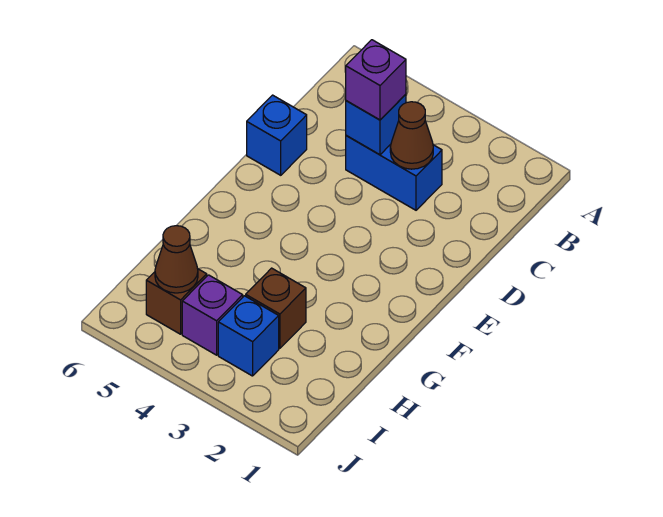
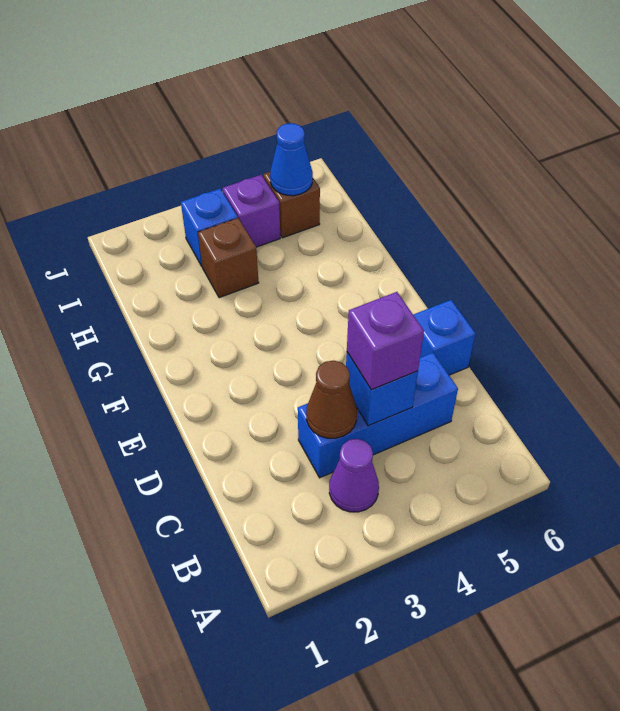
none -> purple 1x1 cone [329,439,379,512]
blue 1x2 brick [346,136,442,210] -> blue 1x3 brick [298,353,458,478]
brown 1x1 cone [155,226,198,293] -> blue 1x1 cone [270,123,313,196]

